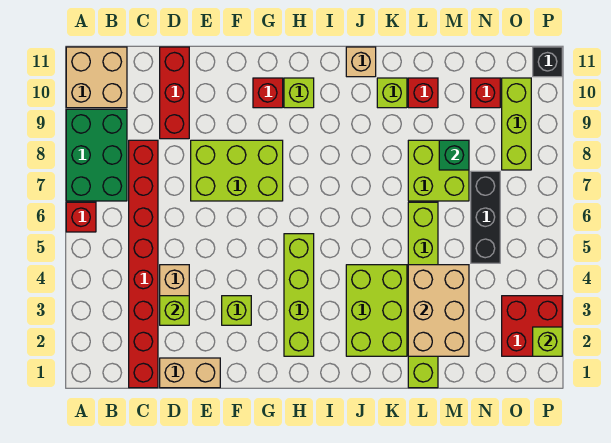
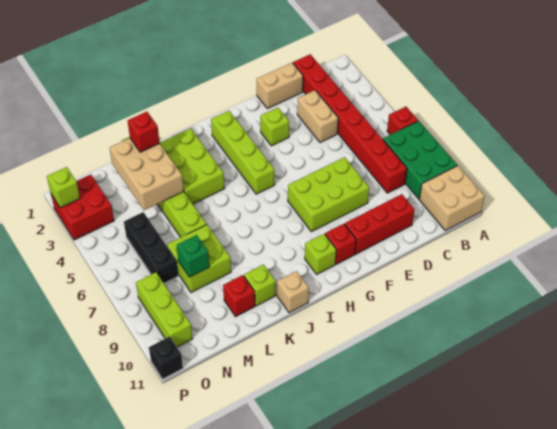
lime 1x1 brick [160,296,189,325] -> none
red 1x3 brick [160,47,189,139] -> red 1x3 brick turned to [345,194,415,254]
red 1x1 brick [471,78,500,108] -> red 1x1 brick moved to [128,112,160,152]

